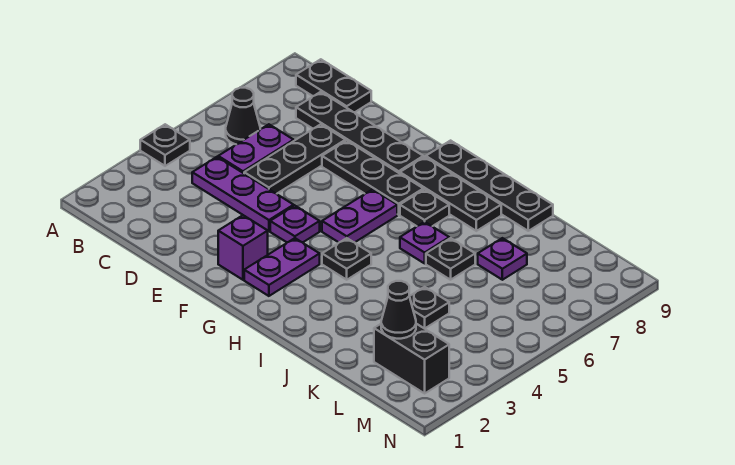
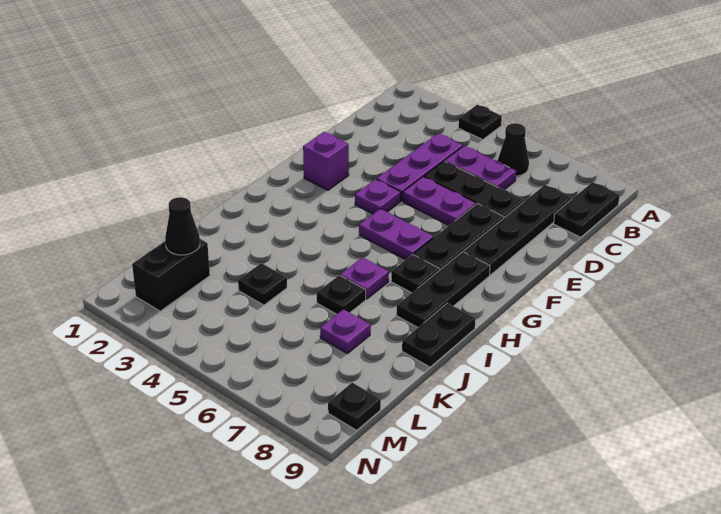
purple 1x2 plate [244,238,320,296] -> purple 1x2 plate moved to [403,177,476,225]
black 1x4 plate [426,141,553,231] -> black 1x2 plate [402,303,476,367]
black 1x1 plate [322,238,371,280] -> black 1x1 plate moved to [328,383,381,430]

